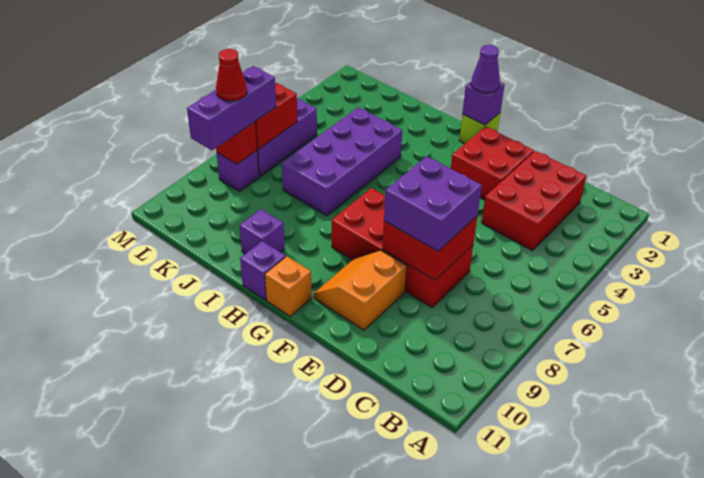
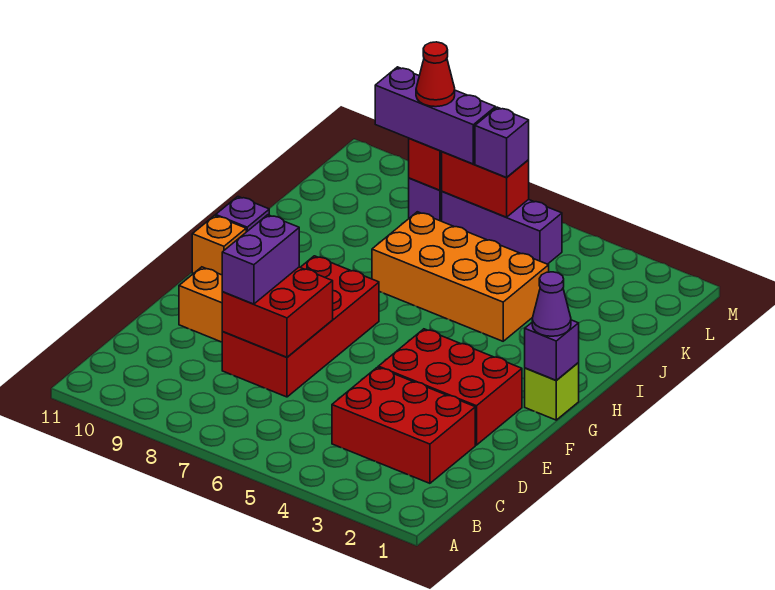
purple 2x2 brick [384,156,482,251] -> purple 1x2 brick [222,215,299,304]
red 2x2 brick [451,127,534,200] -> red 2x3 brick [378,329,522,445]
purple 2x4 brick [282,107,402,216] -> orange 2x4 brick [372,212,549,341]
purple 1x1 brick [240,209,285,254] -> purple 1x1 brick moved to [475,107,529,177]

